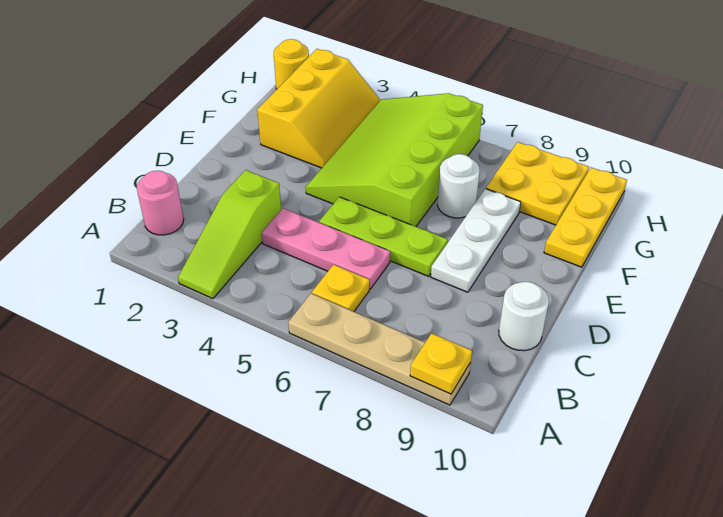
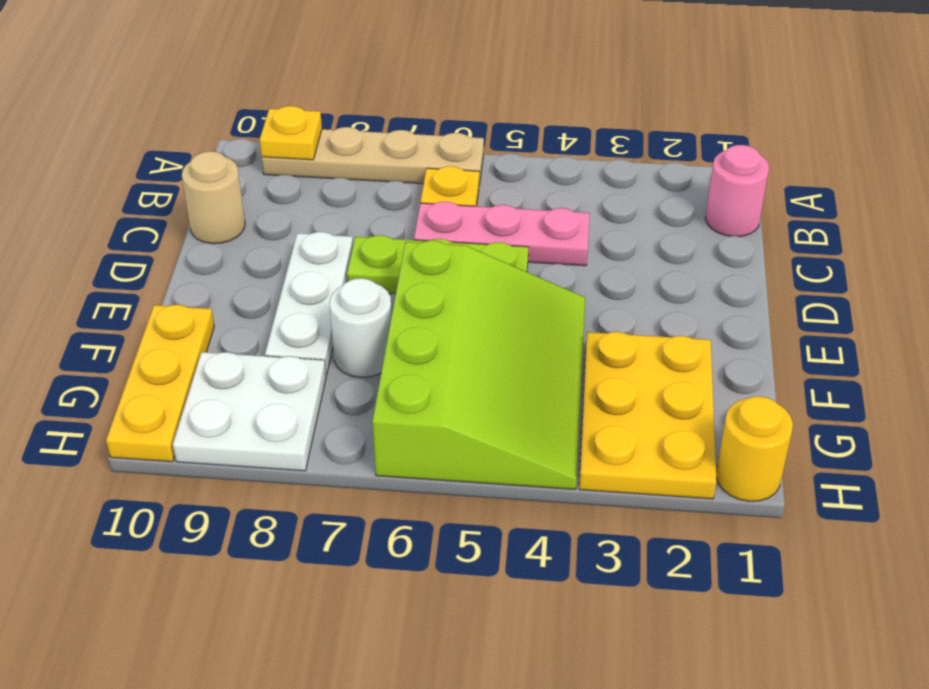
lime 1x3 slope [178,170,281,299] -> none
white 1x1 round brick [499,282,549,351] -> tan 1x1 round brick [182,151,245,244]
yellow 2x3 slope [257,49,380,168] -> yellow 2x3 plate [579,332,716,499]
yellow 2x2 plate [486,142,589,225] -> white 2x2 plate [173,352,326,471]

